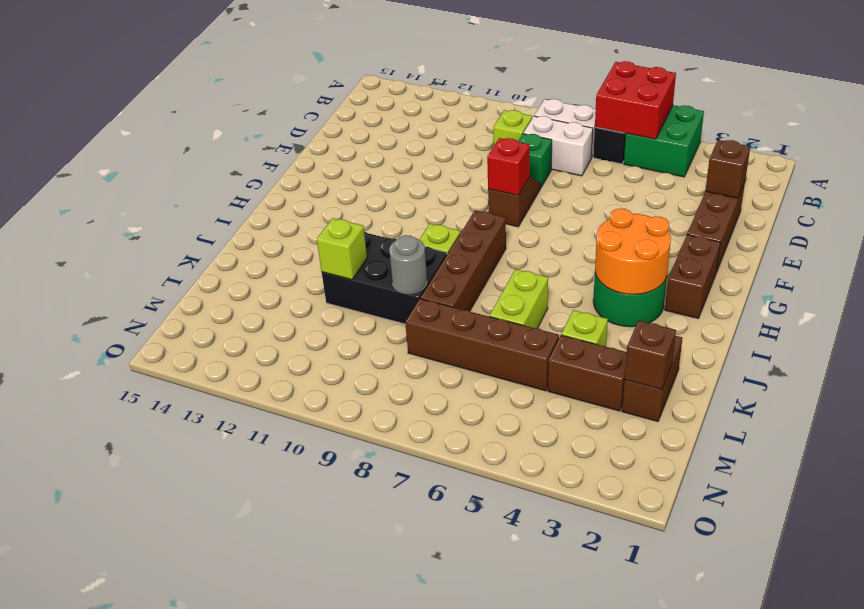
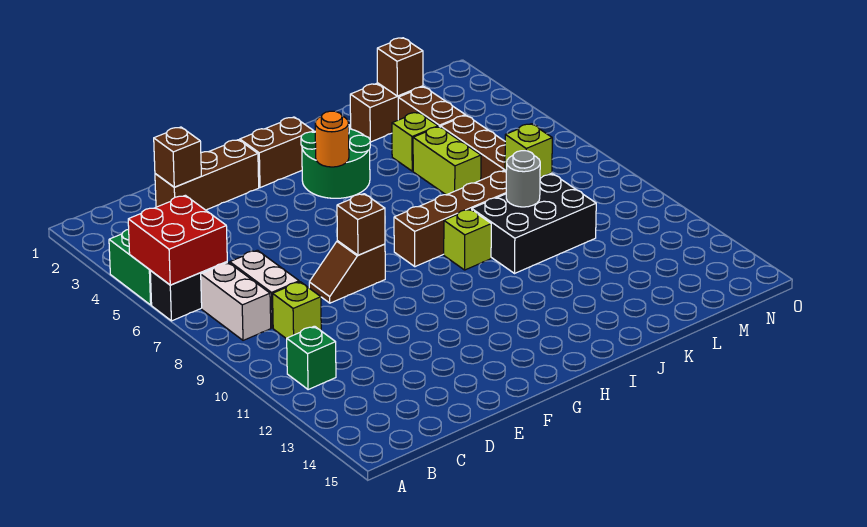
green 1x1 brick [518,134,552,188] -> green 1x1 brick moved to [287,326,336,390]
red 1x1 brick [487,138,530,195] -> brown 1x1 brick [337,194,385,255]
orange 2x2 round brick [595,208,671,295] -> orange 1x1 round brick [315,111,349,167]
lime 1x2 brick [490,269,548,329] -> lime 1x2 brick turned to [413,127,481,195]
black 2x3 brick [322,231,447,324] -> black 2x3 brick turned to [472,174,596,273]
lime 1x1 brick [317,218,367,280] -> lime 1x1 brick moved to [505,124,552,178]

